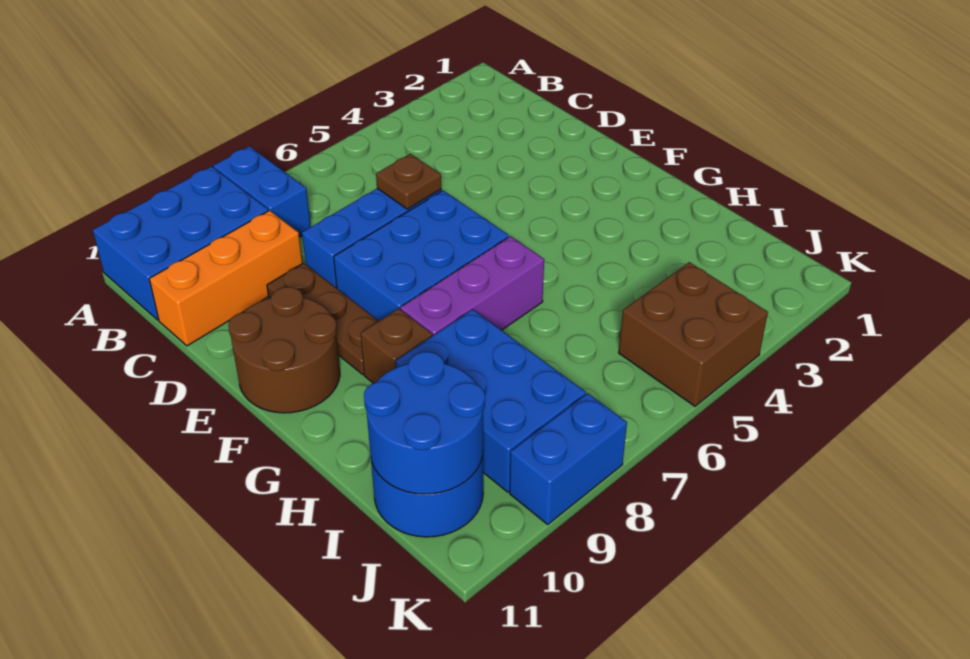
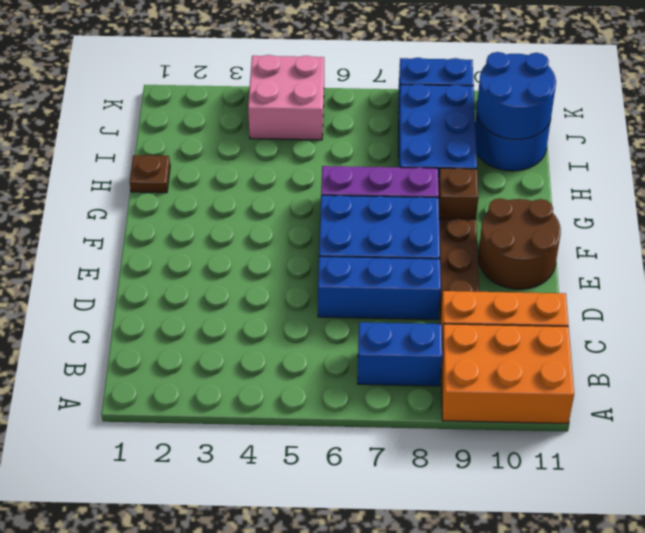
blue 1x2 brick [214,146,311,237] -> blue 1x2 brick turned to [358,322,442,386]
blue 2x3 brick [93,166,268,320] -> orange 2x3 brick [441,324,574,424]
brown 1x1 plate [376,154,441,209] -> brown 1x1 plate moved to [130,155,170,193]
brown 2x2 brick [619,262,768,406] -> pink 2x2 brick [248,55,324,140]

